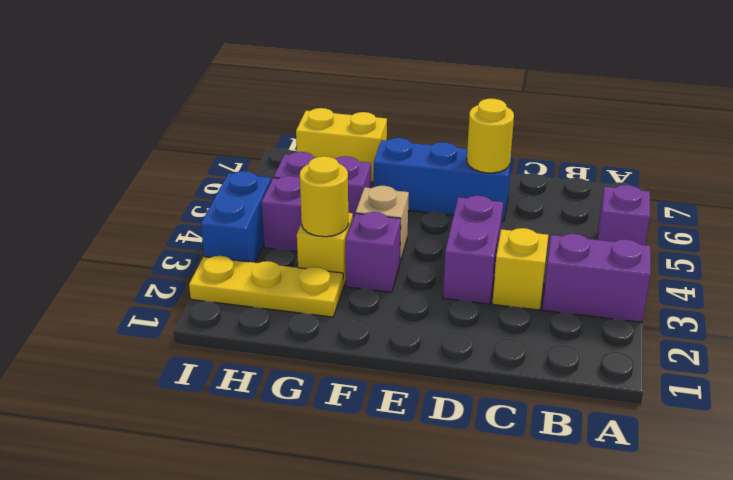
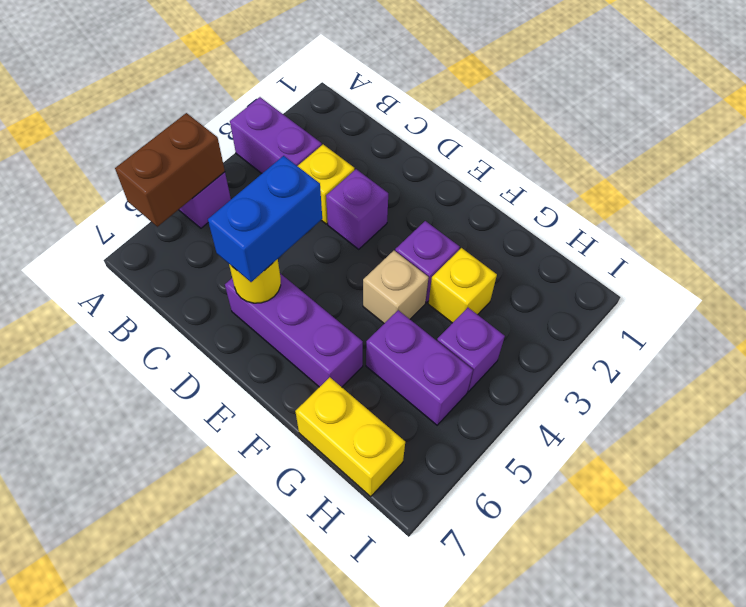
none -> brown 1x2 brick [115,113,225,227]
purple 1x2 brick [443,196,503,304] -> purple 1x1 brick [326,169,388,249]
blue 1x3 brick [373,138,512,221] -> purple 1x3 brick [225,274,363,387]
yellow 1x3 plate [189,256,343,317] -> none
yellow 1x1 round brick [300,156,348,237] -> none
blue 1x2 brick [201,171,271,263] -> blue 1x2 brick moved to [208,156,322,282]

